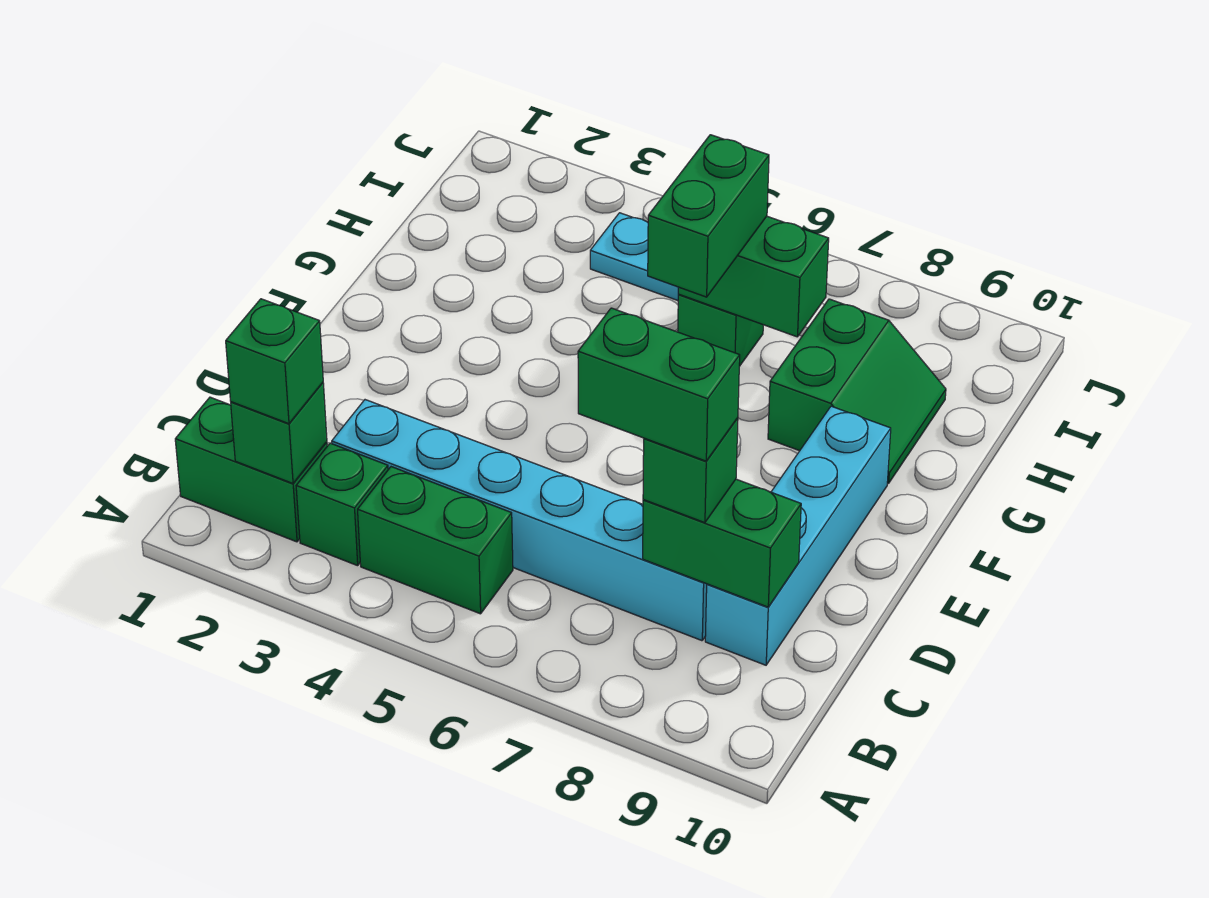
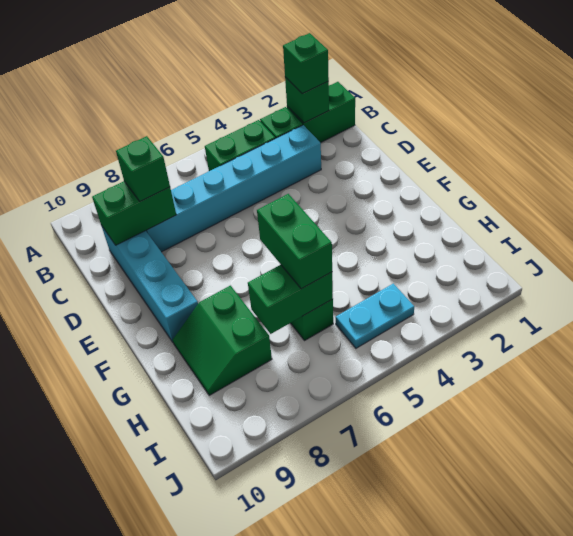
green 1x2 brick [578,308,740,461] -> none

